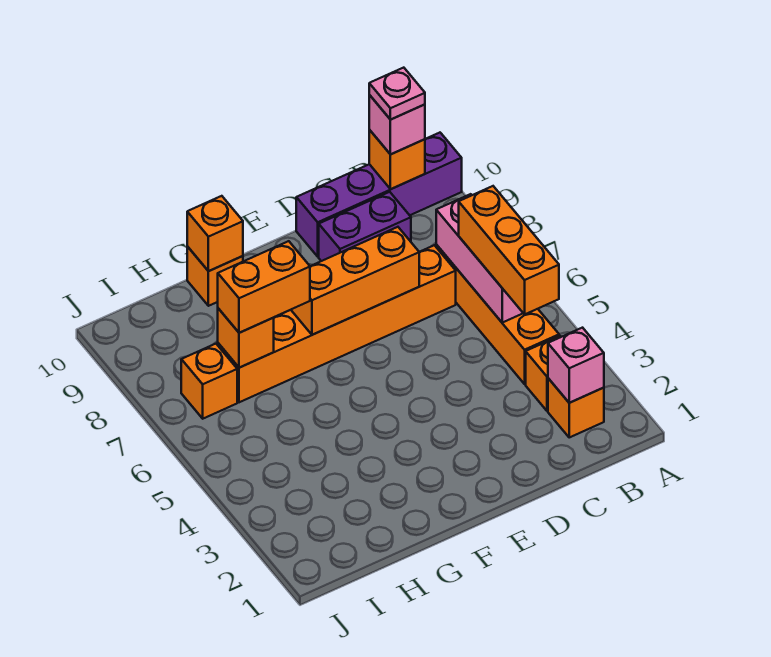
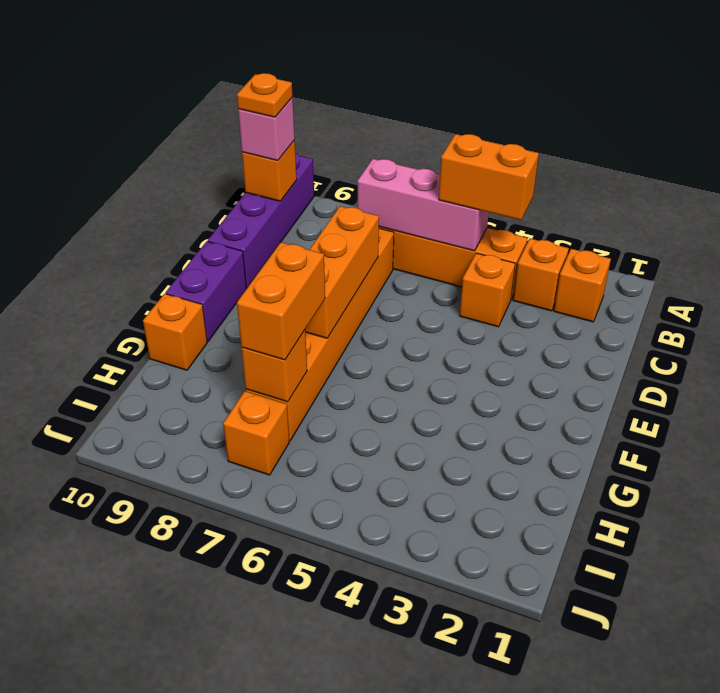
pink 1x1 brick [548,328,604,403] -> none
orange 1x3 brick [459,186,559,314] -> orange 1x2 brick [439,134,539,220]
pink 1x1 plate [369,68,425,119] -> orange 1x1 plate [237,73,293,117]
purple 1x2 brick [319,192,411,261] -> purple 1x2 brick moved to [166,241,246,341]
orange 1x1 brick [187,196,243,271] -> orange 1x1 brick moved to [460,253,515,327]

